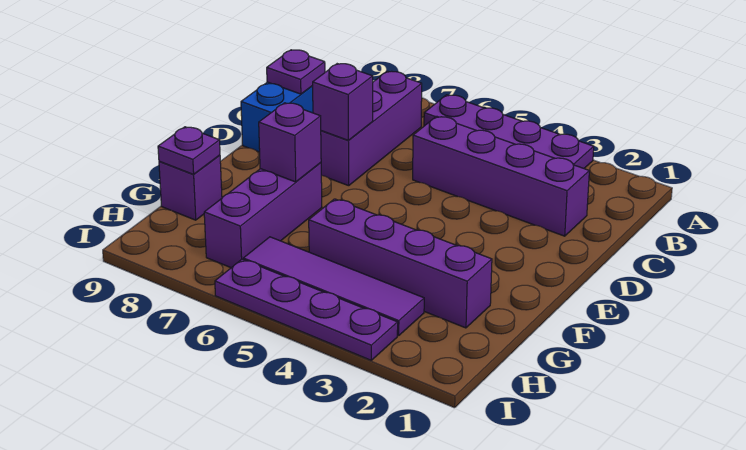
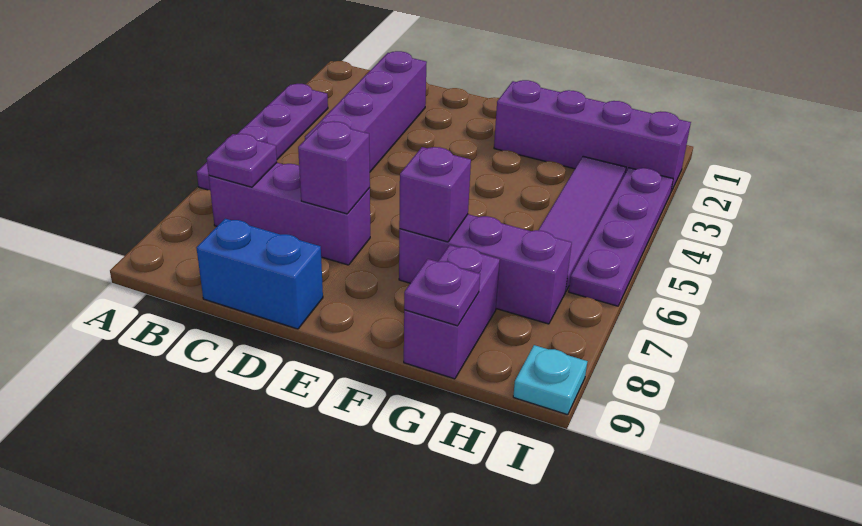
purple 1x1 plate [267,50,325,94] -> purple 1x1 plate moved to [207,134,277,187]
purple 1x4 brick [309,199,492,328] -> purple 1x4 brick turned to [494,80,691,191]
purple 1x1 brick [159,155,222,220] -> purple 1x2 brick [404,245,500,379]
none -> cyan 1x1 plate [513,345,587,415]

